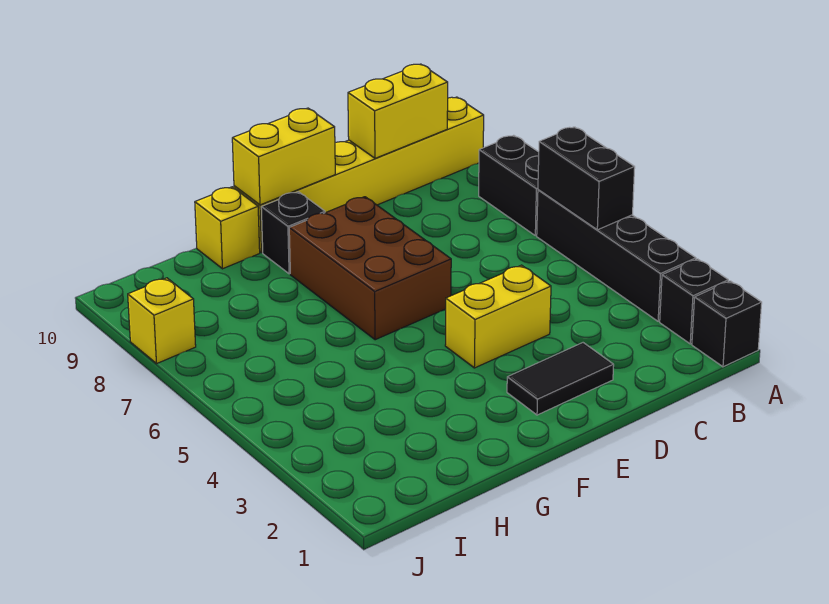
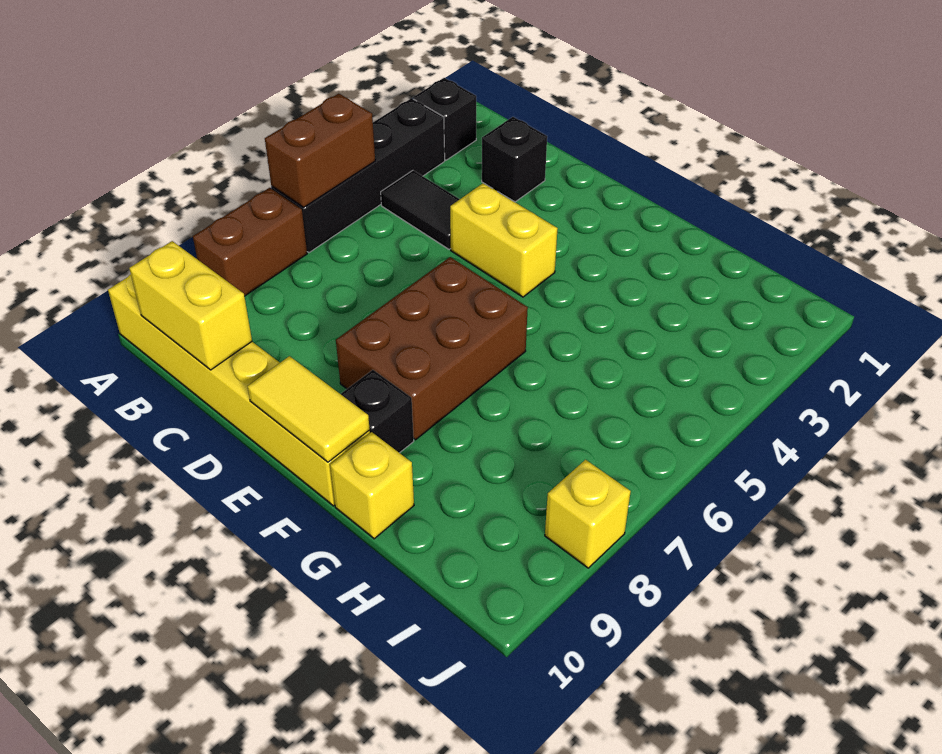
black 1x1 brick [692,281,762,367] -> black 1x1 brick moved to [482,117,547,202]
black 1x2 brick [538,127,635,230] -> brown 1x2 brick [265,94,375,208]
black 1x2 brick [479,135,539,236] -> brown 1x2 brick [193,188,307,296]
black 1x2 tile [507,343,614,415] -> black 1x2 tile moved to [381,170,460,249]
yellow 1x2 brick [232,108,335,205] -> yellow 1x2 tile [247,356,370,462]

